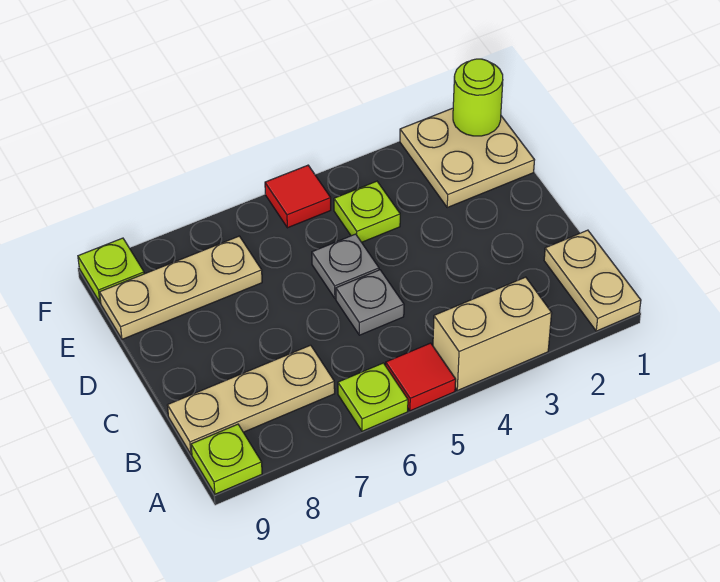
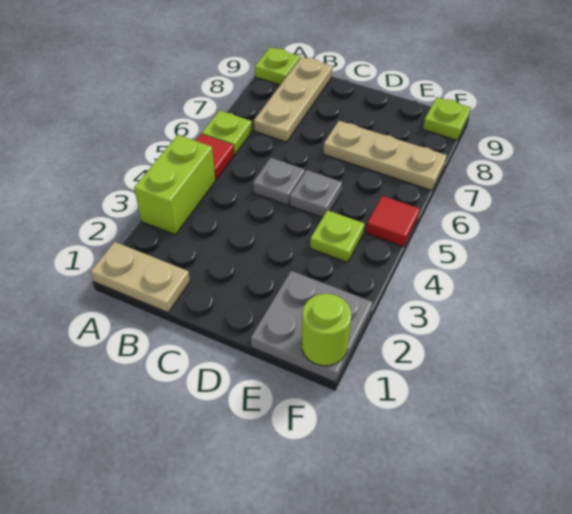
tan 1x2 brick [433,277,552,391] -> lime 1x2 brick [134,135,215,235]
tan 2x2 plate [400,108,534,207] -> grey 2x2 plate [251,271,372,382]
tan 1x3 plate [100,236,262,339] -> tan 1x3 plate turned to [323,121,447,190]

